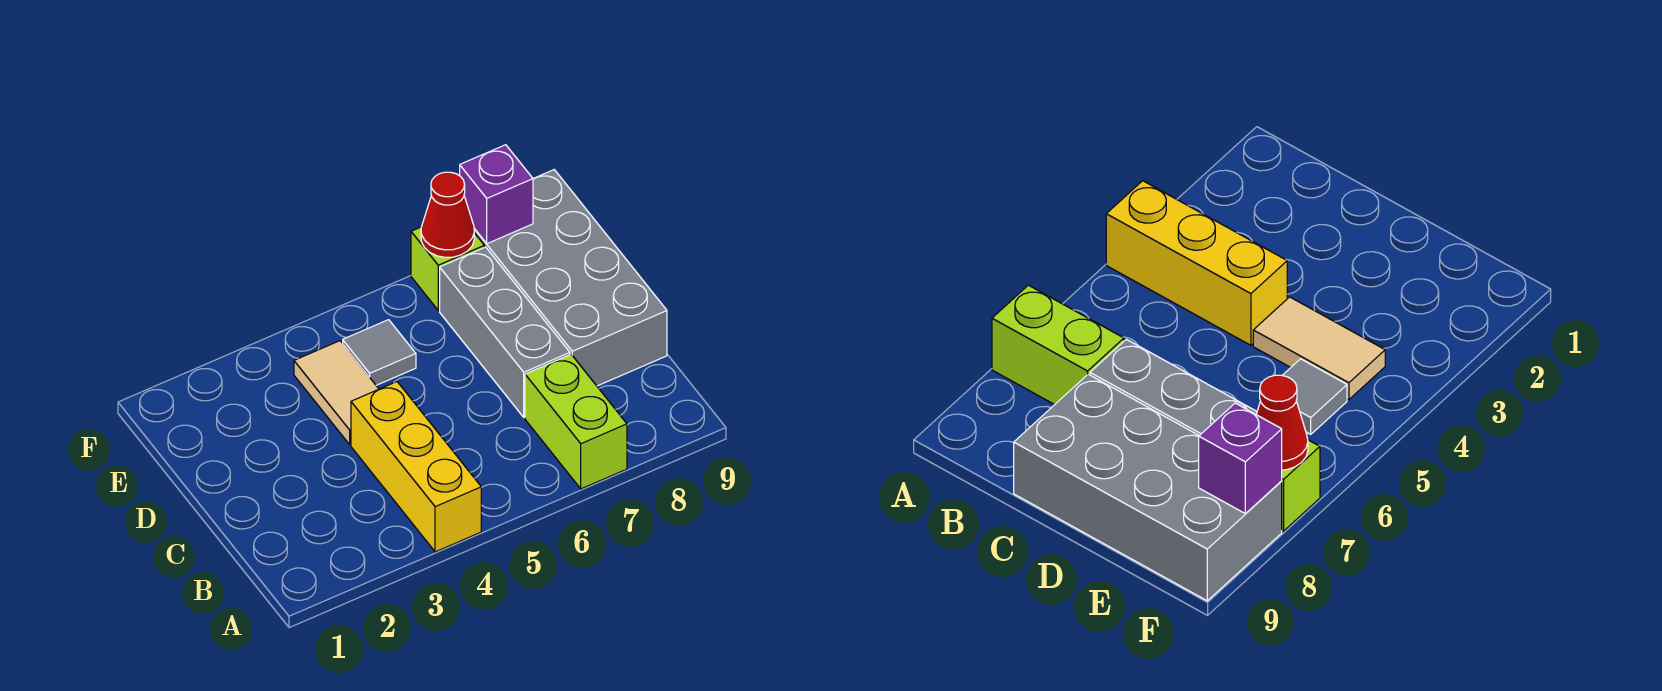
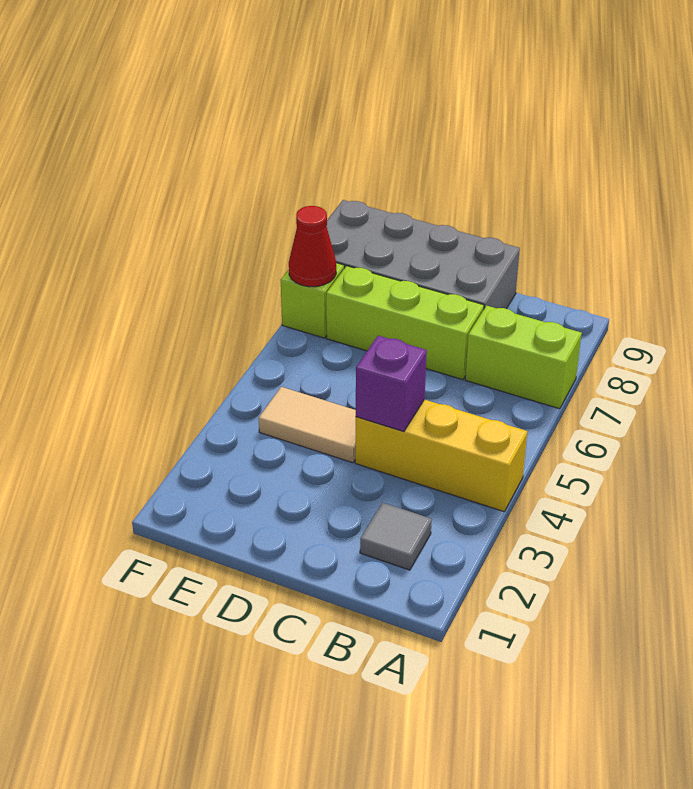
grey 1x3 brick [440,247,570,417] -> lime 1x3 brick [326,266,484,380]
grey 1x1 tile [343,320,416,385] -> grey 1x1 tile moved to [360,503,432,570]
purple 1x1 brick [460,145,533,244] -> purple 1x1 brick moved to [356,336,427,432]

